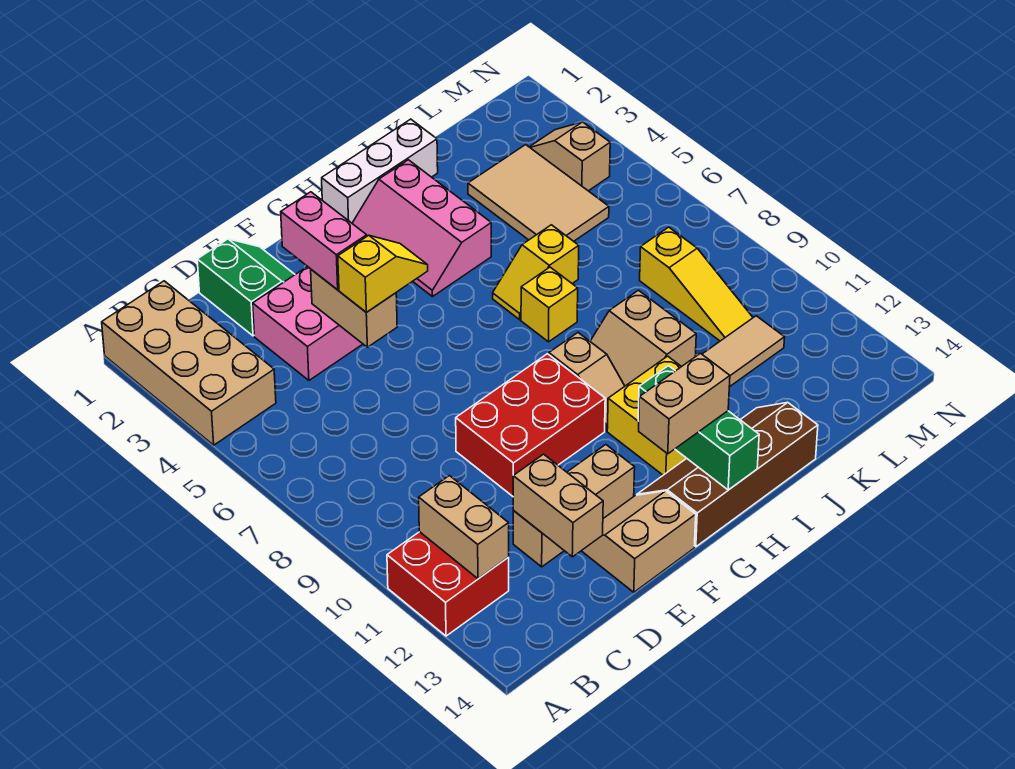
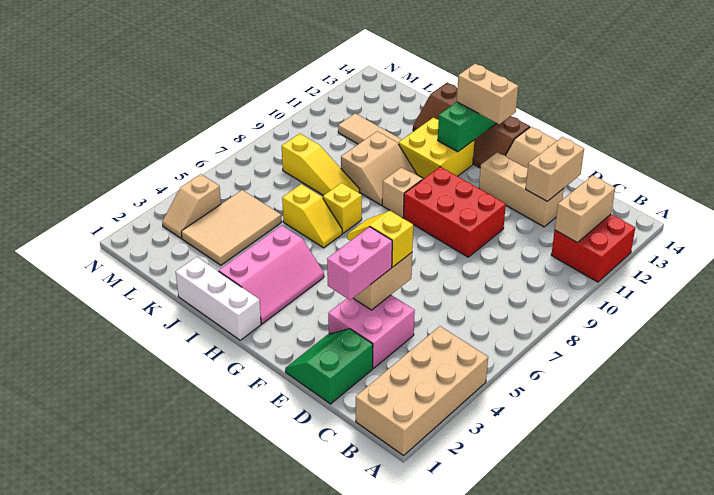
yellow 1x3 slope [640,227,753,341] -> yellow 1x3 slope turned to [282,134,360,196]

